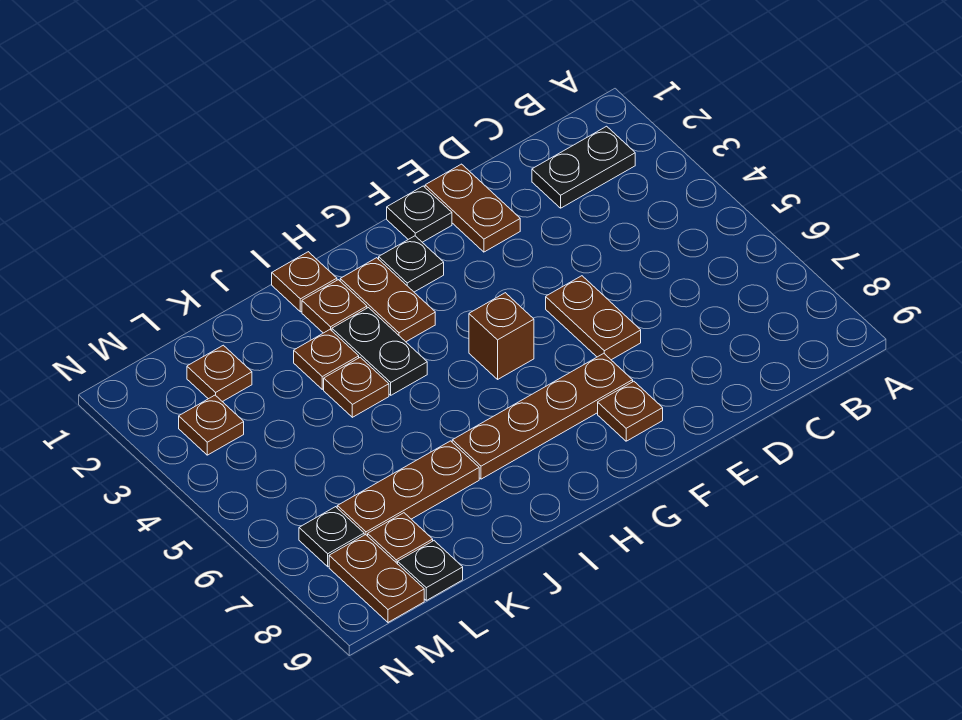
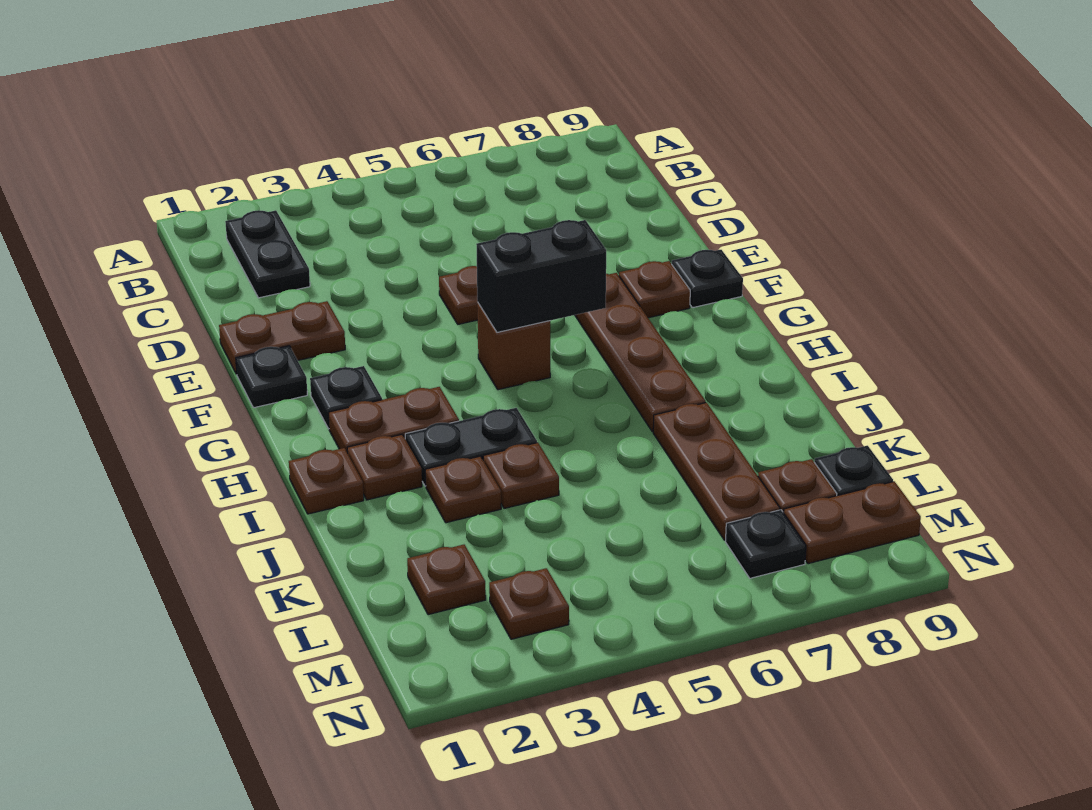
none -> black 1x1 plate [672,250,743,308]
none -> black 1x2 brick [476,220,606,332]

